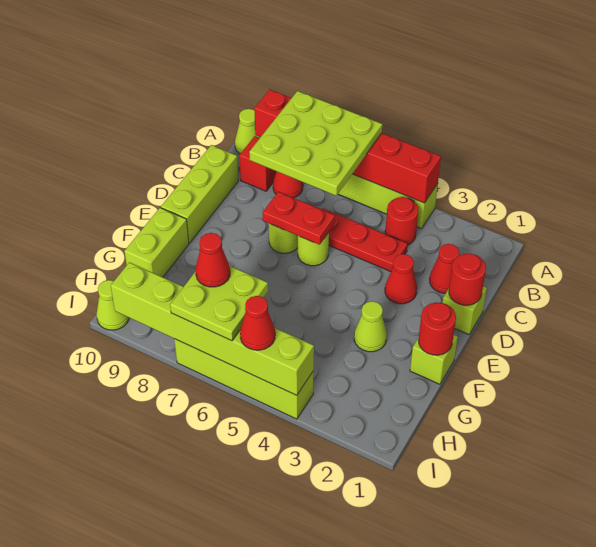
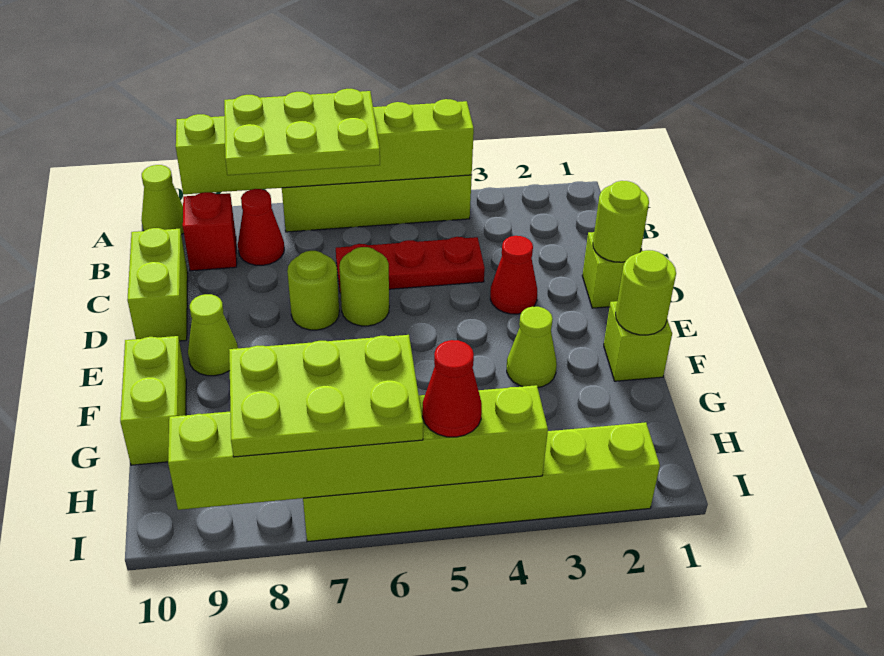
red 1x6 brick [254,89,441,203] -> lime 1x6 brick [176,99,474,194]
lime 3x3 plate [249,91,382,196] -> lime 2x3 plate [224,89,380,175]
red 1x1 round brick [385,197,418,245] -> none
red 1x1 cone [430,244,459,293] -> none
lime 1x3 brick [161,145,238,243] -> lime 1x2 brick [127,228,188,341]
red 1x1 round brick [449,254,486,305] -> lime 1x1 round brick [593,181,649,262]
red 1x2 plate [263,192,335,245] -> none
red 1x1 round brick [419,302,456,355] -> lime 1x1 round brick [616,250,676,335]
lime 2x2 plate [170,266,268,341] -> lime 2x3 plate [229,335,423,457]
red 1x1 cone [196,233,230,287] -> none
lime 1x4 brick [174,339,314,419] -> lime 1x6 brick [303,422,660,542]
lime 1x1 cone [96,280,129,330] -> lime 1x1 cone moved to [188,294,238,376]

